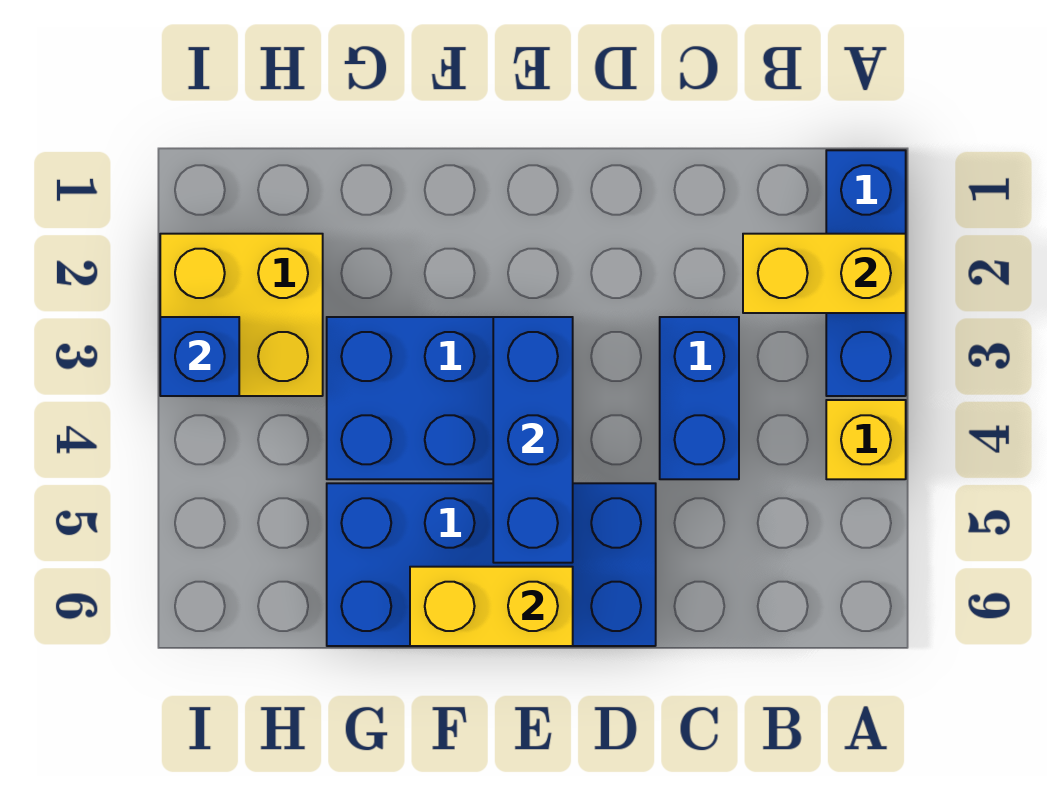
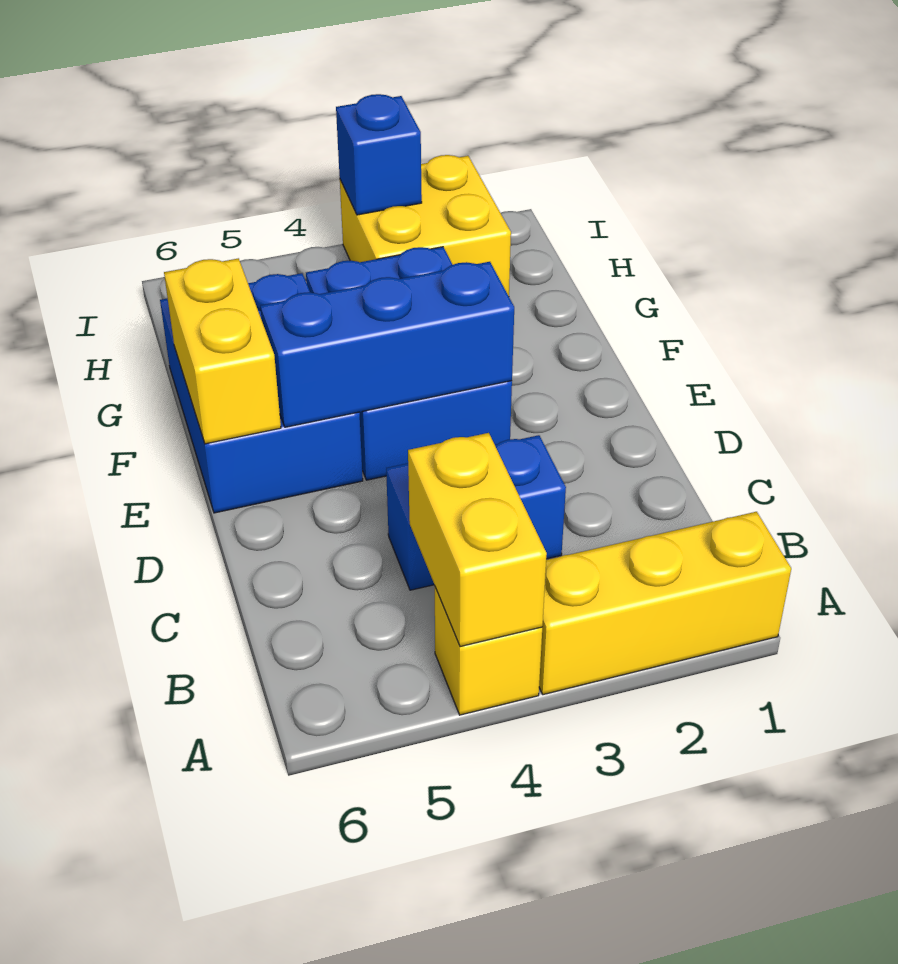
blue 1x3 brick [826,150,906,396] -> yellow 1x3 brick [539,512,791,695]
yellow 1x2 brick [743,234,906,313] -> yellow 1x2 brick moved to [408,433,547,647]
blue 2x4 brick [327,483,656,646] -> blue 2x3 brick [160,273,363,513]

